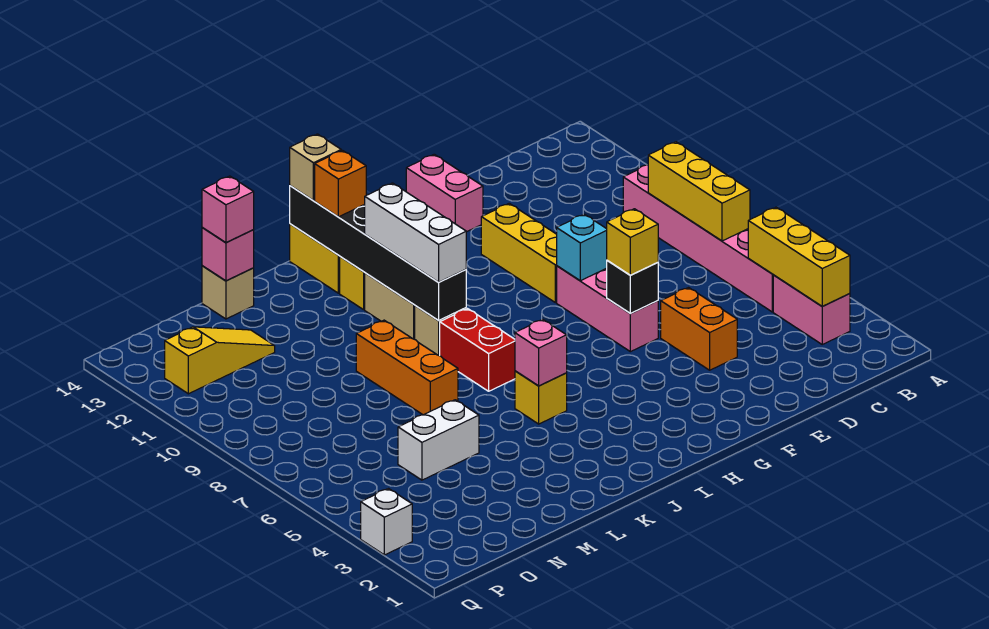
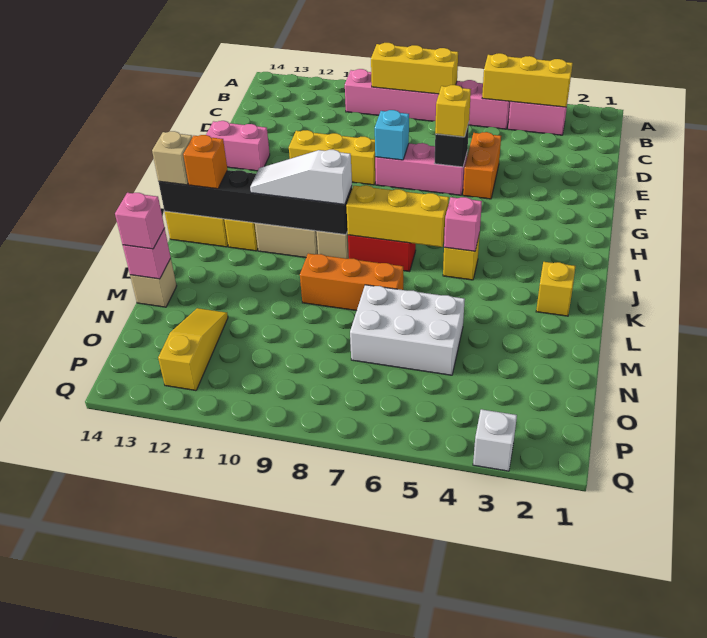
orange 1x2 brick [661,288,737,370] -> orange 1x2 brick turned to [463,132,501,199]
none -> yellow 1x3 brick [346,185,449,247]
white 1x3 brick [365,183,466,282] -> white 1x3 slope [250,150,352,205]
none -> yellow 1x1 brick [536,262,575,316]
white 1x2 brick [398,400,479,480] -> white 2x3 brick [350,285,465,375]

